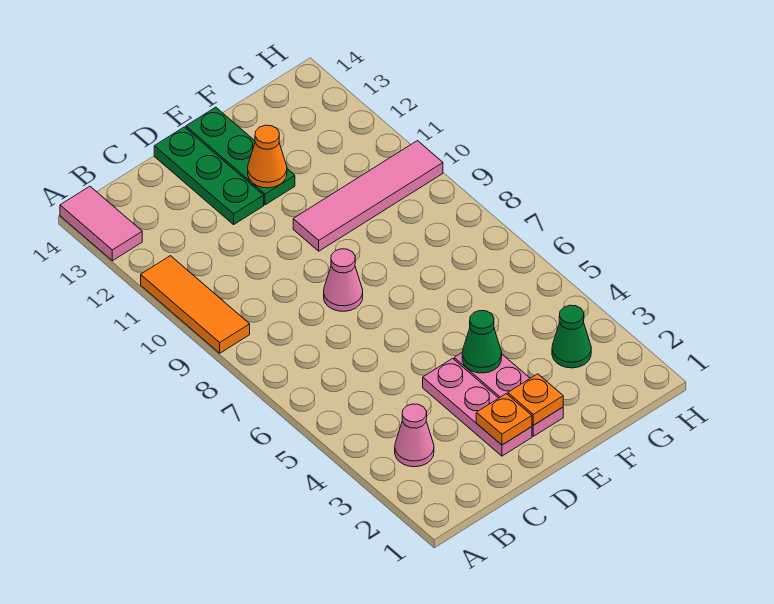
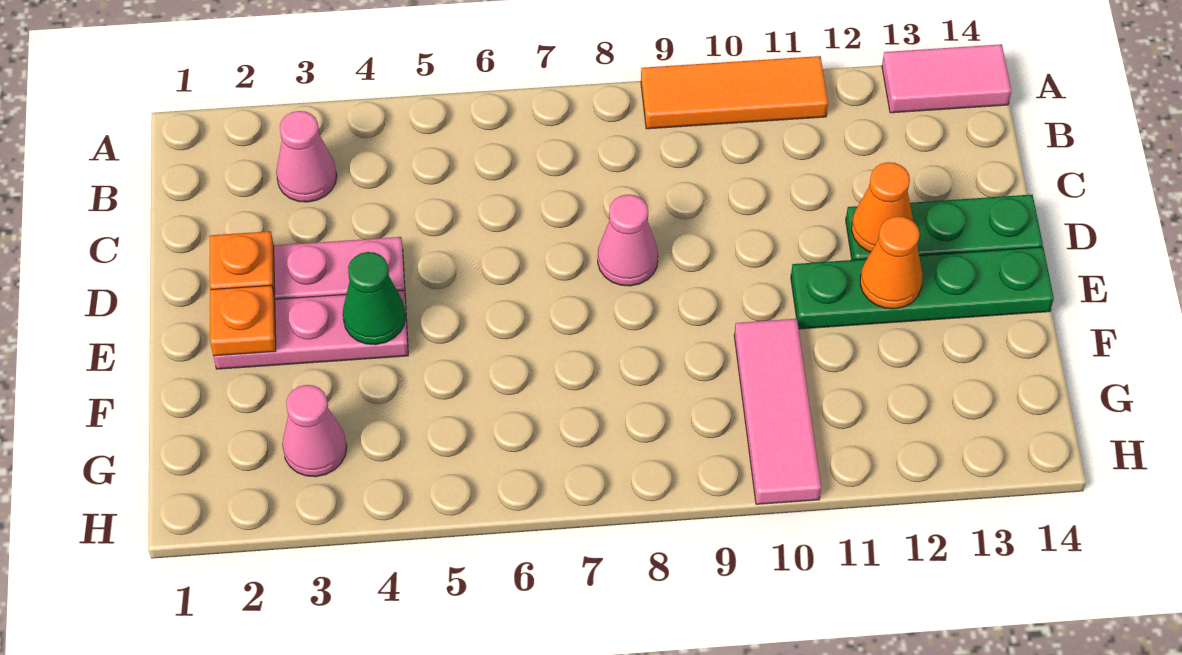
none -> orange 1x1 cone [852,162,913,252]
pink 1x4 tile [293,141,443,251] -> pink 1x3 tile [734,319,821,504]
green 1x3 plate [186,107,295,205] -> green 1x4 plate [791,247,1054,329]
green 1x1 cone [552,305,591,368] -> pink 1x1 cone [282,385,347,477]

